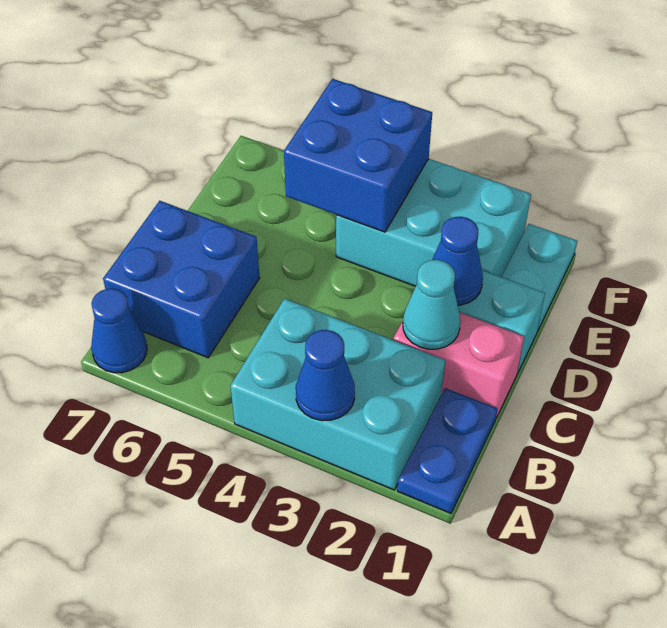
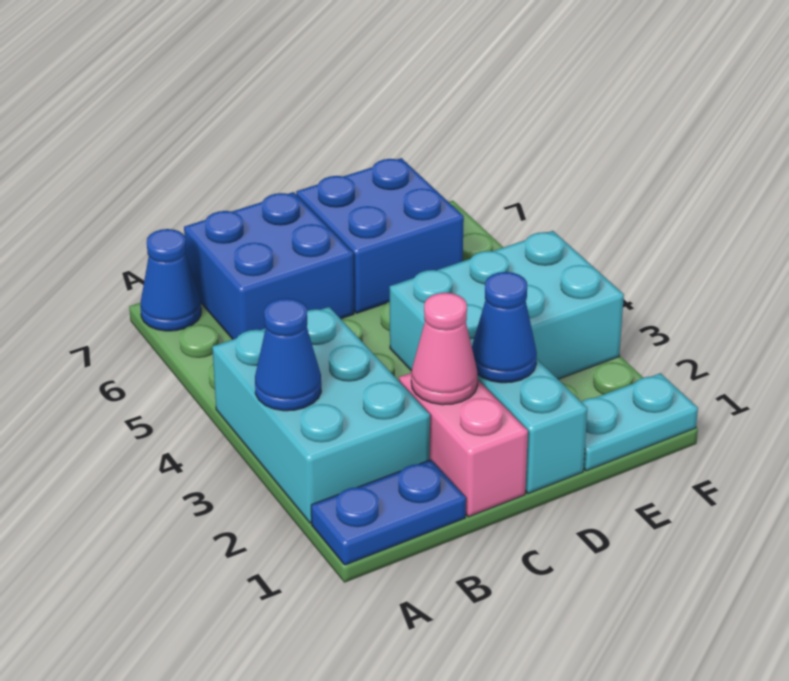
cyan 1x1 cone [403,260,461,349] -> pink 1x1 cone [411,293,478,405]
cyan 2x3 brick [336,159,531,286] -> cyan 2x3 brick turned to [390,231,624,379]
blue 2x2 brick [284,79,432,232] -> blue 2x2 brick moved to [296,158,464,313]

